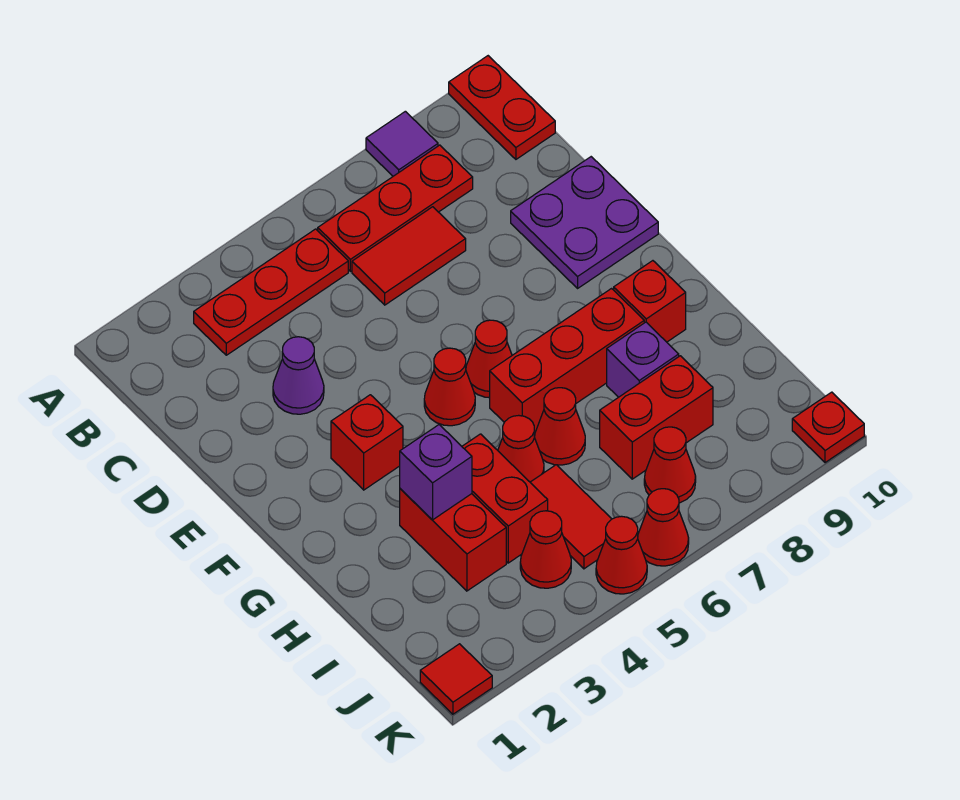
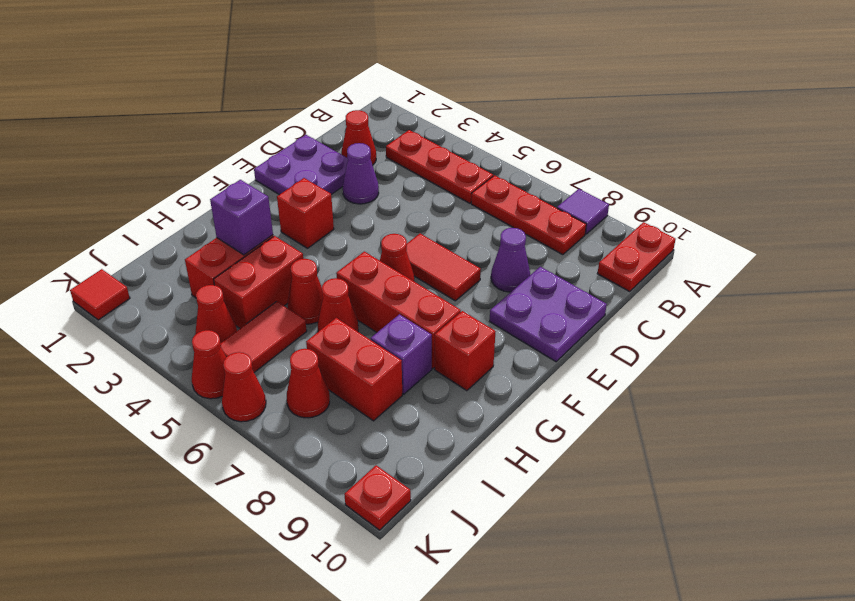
red 1x2 tile [352,207,466,305] -> red 1x2 tile moved to [407,234,481,301]
none -> purple 2x2 plate [254,135,348,195]
none -> purple 1x1 cone [491,228,530,292]
red 1x1 cone [424,348,475,426] -> red 1x1 cone moved to [341,110,376,165]

